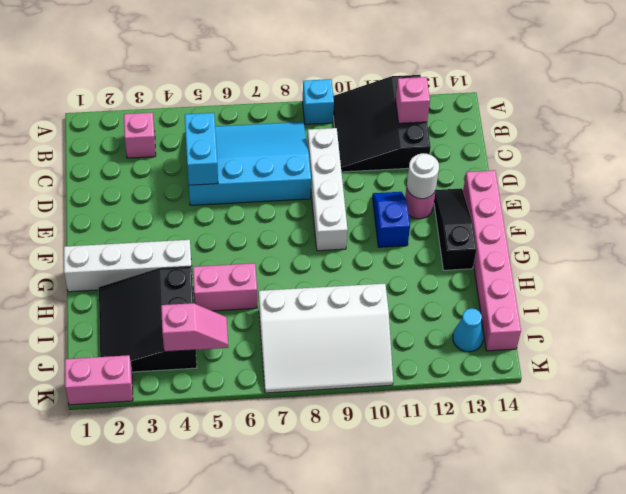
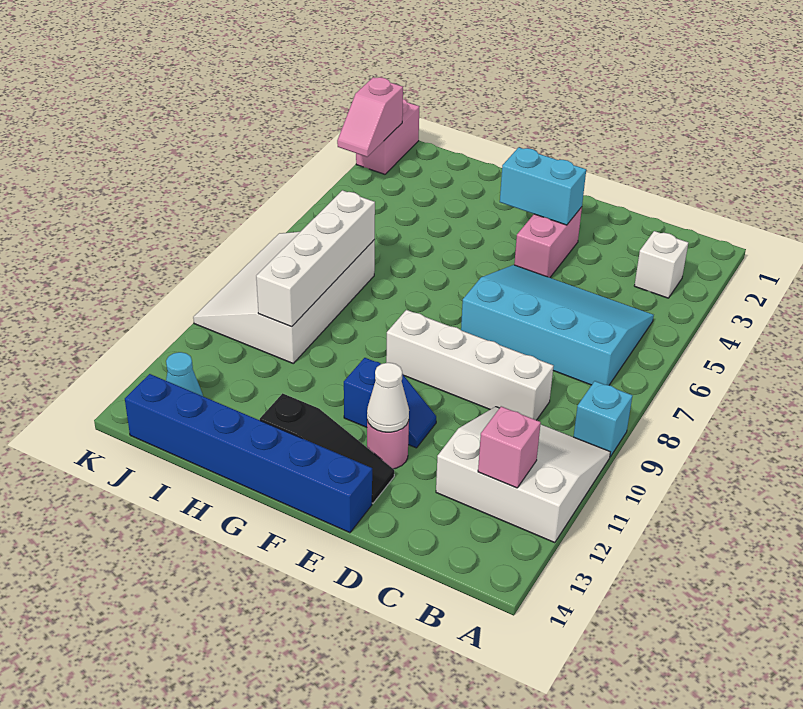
black 3x3 slope [333,75,431,172] -> white 3x3 slope [436,407,610,543]
pink 1x1 brick [124,113,156,158] -> white 1x1 brick [634,231,688,298]
cyan 3x4 slope [189,122,311,205] -> cyan 3x4 slope turned to [461,265,654,385]
cyan 1x2 brick [185,113,218,185] -> cyan 1x2 brick moved to [500,147,586,225]
white 1x1 round brick [407,153,439,199] -> white 1x1 cone [367,363,409,432]
pink 1x6 brick [463,170,521,351] -> blue 1x6 brick [125,374,372,533]
white 1x4 brick [64,240,192,292] -> white 1x4 brick moved to [256,190,375,327]
black 3x3 slope [99,267,197,372] -> none
pink 1x2 brick [193,263,257,311] -> pink 1x2 brick moved to [514,207,582,278]
pink 1x2 slope [161,303,228,352] -> pink 1x2 slope moved to [337,77,403,157]

